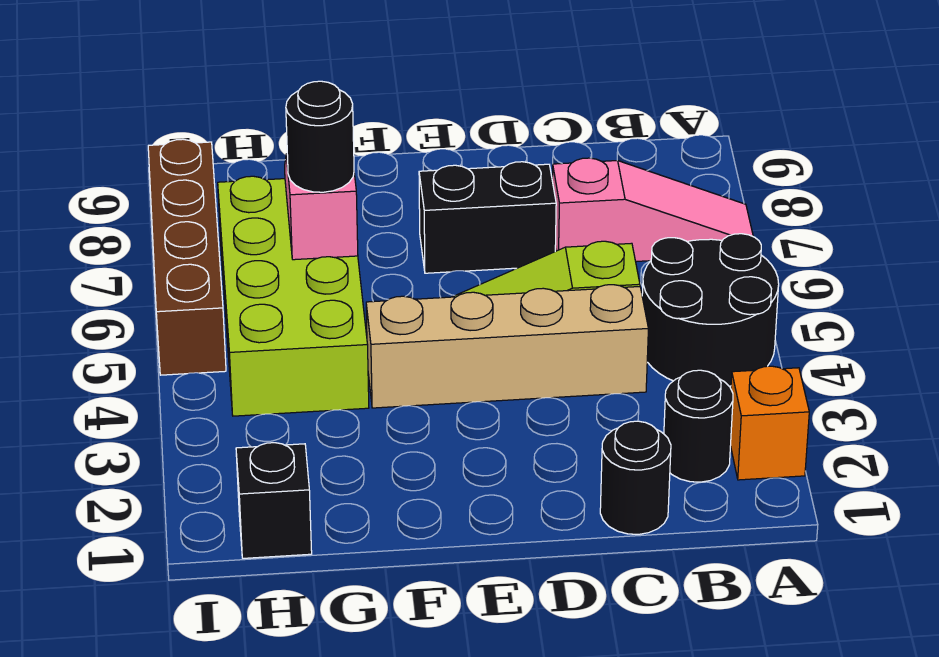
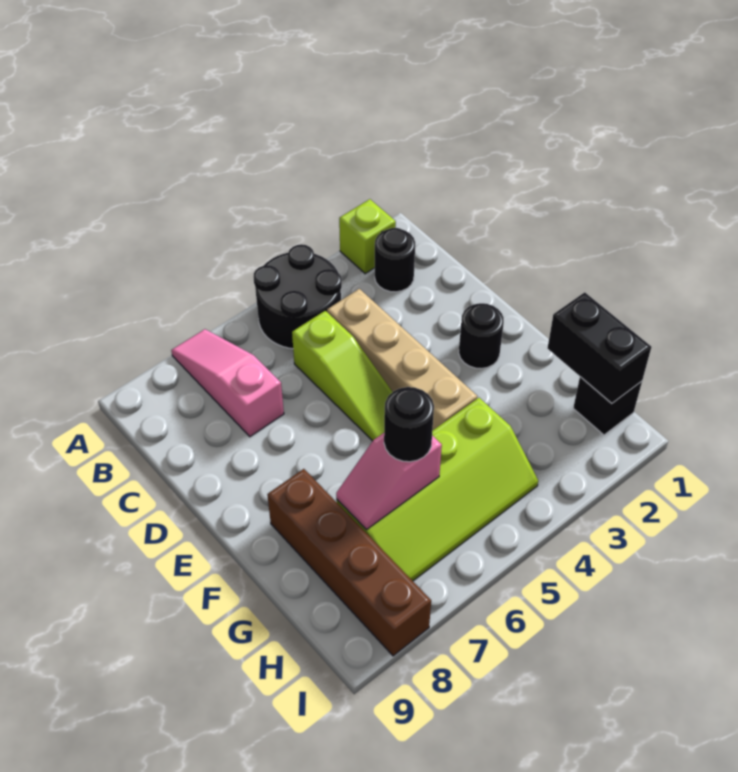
orange 1x1 brick [731,366,809,480] -> lime 1x1 brick [339,199,396,274]
black 1x1 round brick [600,421,671,534] -> black 1x1 round brick moved to [459,303,504,369]
black 1x2 brick [419,162,556,273] -> black 1x2 brick moved to [547,292,651,403]
lime 2x4 brick [218,176,369,416] -> lime 2x4 slope [336,398,538,581]
brown 1x4 brick [148,139,226,375] -> brown 1x4 brick turned to [267,469,431,656]

